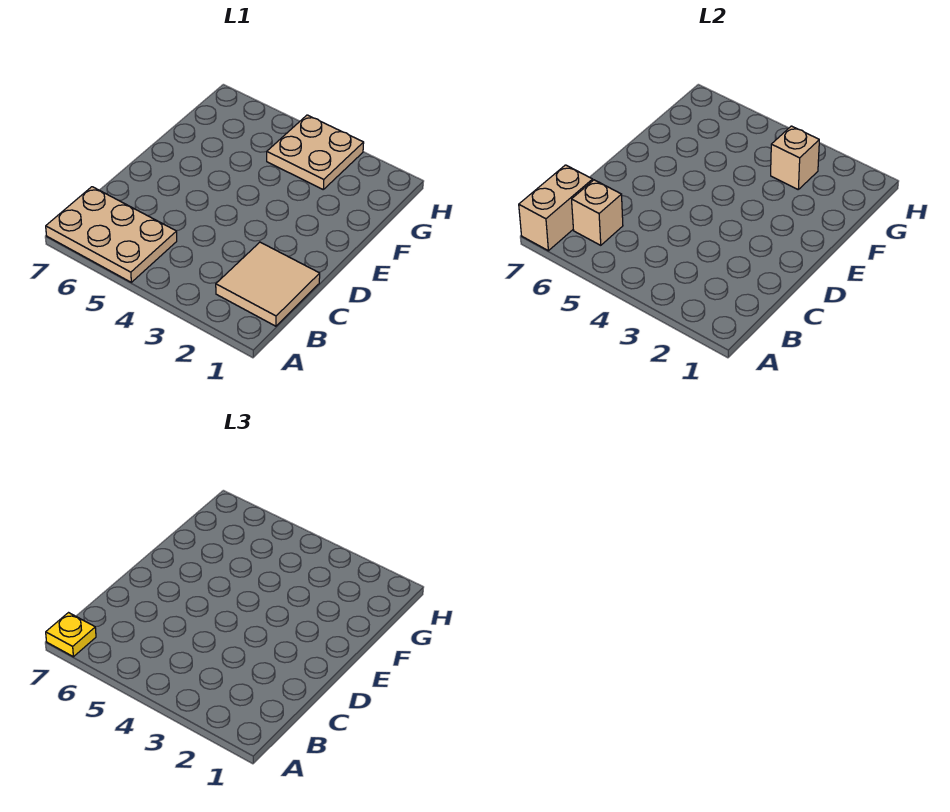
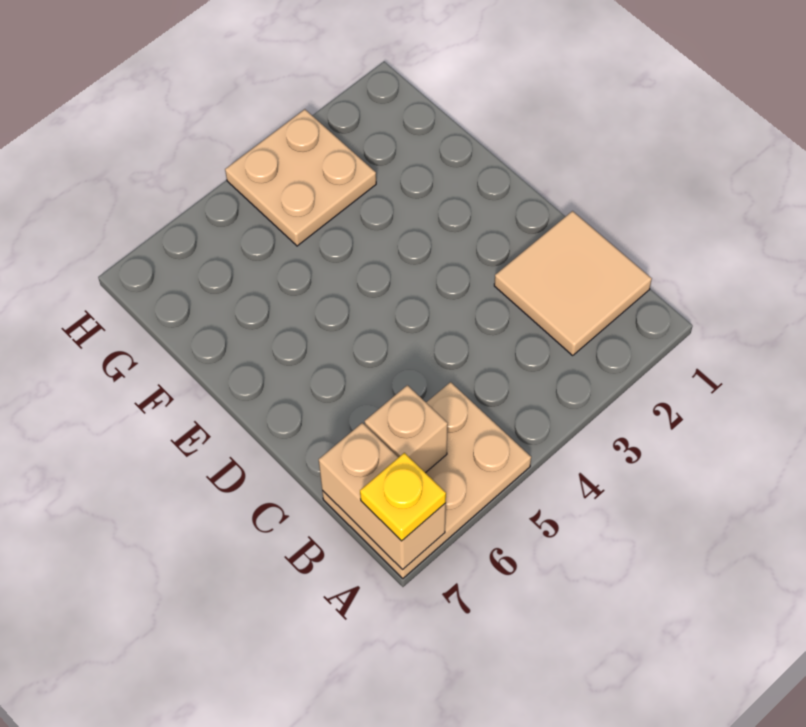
tan 1x1 brick [771,126,819,189] -> none

